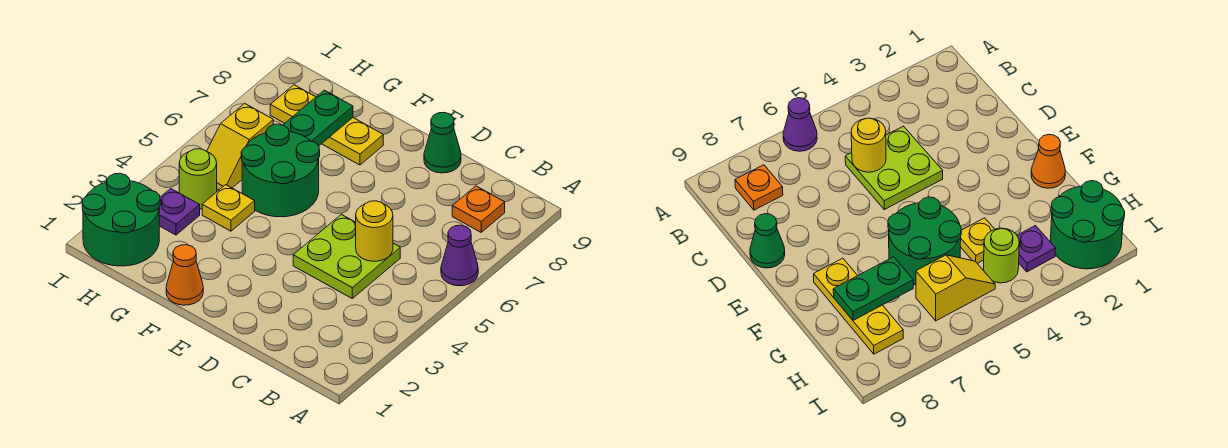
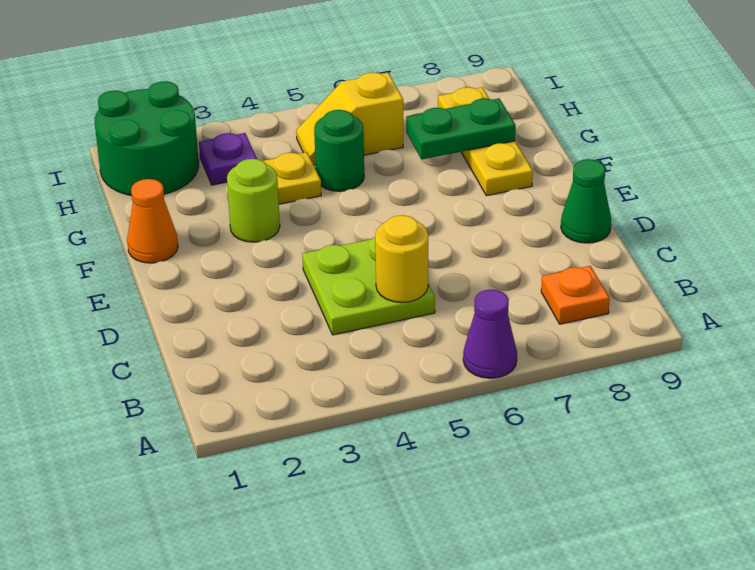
green 2x2 round brick [241,124,320,217] -> green 1x1 round brick [314,110,364,191]
lime 1x1 round brick [179,149,217,209] -> lime 1x1 round brick moved to [227,159,280,242]

